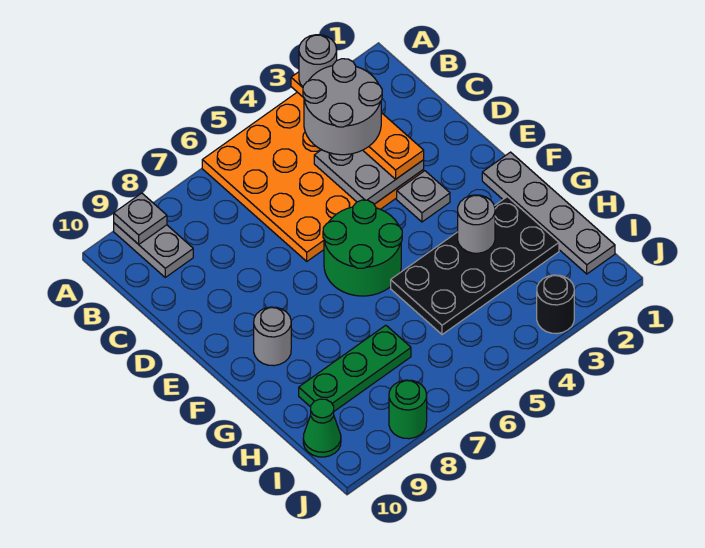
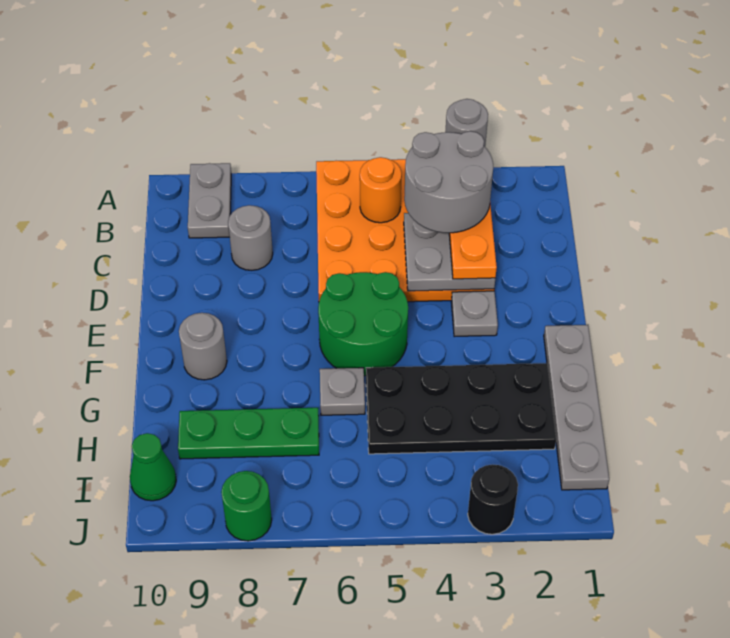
grey 1x1 plate [114,193,167,244] -> grey 1x1 plate moved to [320,368,365,415]
none -> orange 1x1 round brick [360,157,402,223]
grey 1x1 round brick [458,195,495,253] -> grey 1x1 round brick moved to [228,205,273,270]

